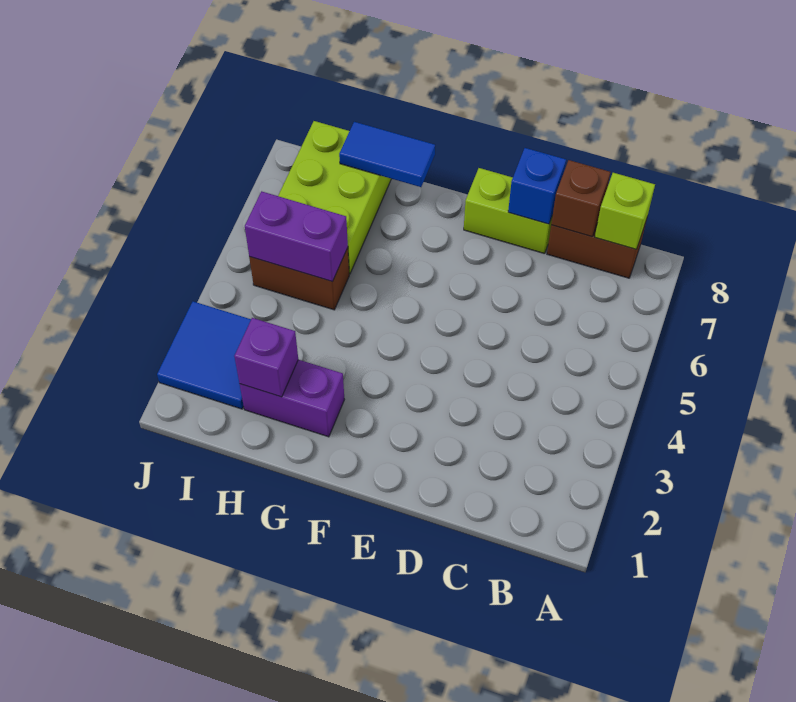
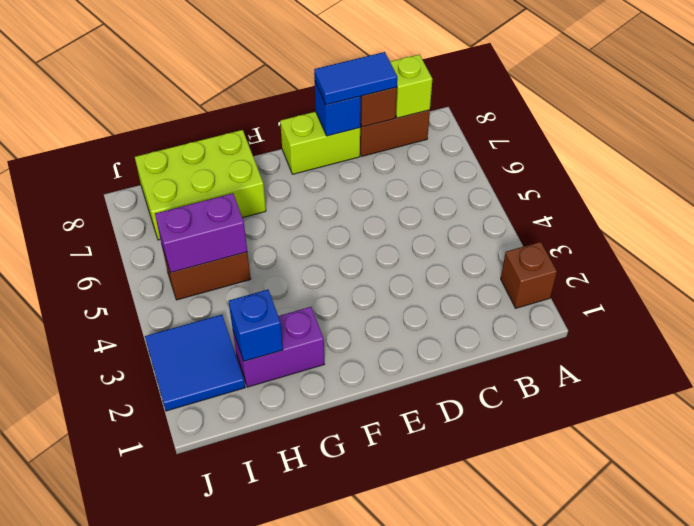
none -> brown 1x1 brick [501,242,557,308]
blue 1x2 tile [339,122,435,187] -> blue 1x2 tile moved to [314,52,397,105]
purple 1x1 brick [234,318,298,397] -> blue 1x1 brick [228,290,283,361]
lime 2x3 brick [278,121,391,274] -> lime 2x3 brick turned to [135,130,266,240]

